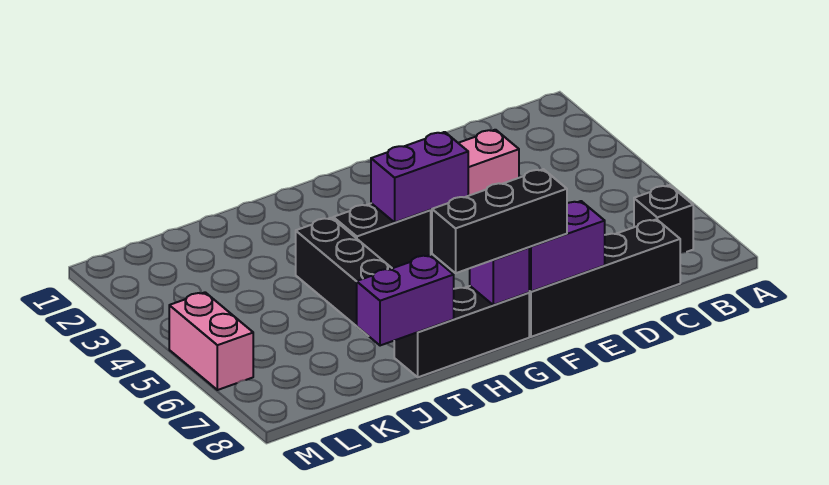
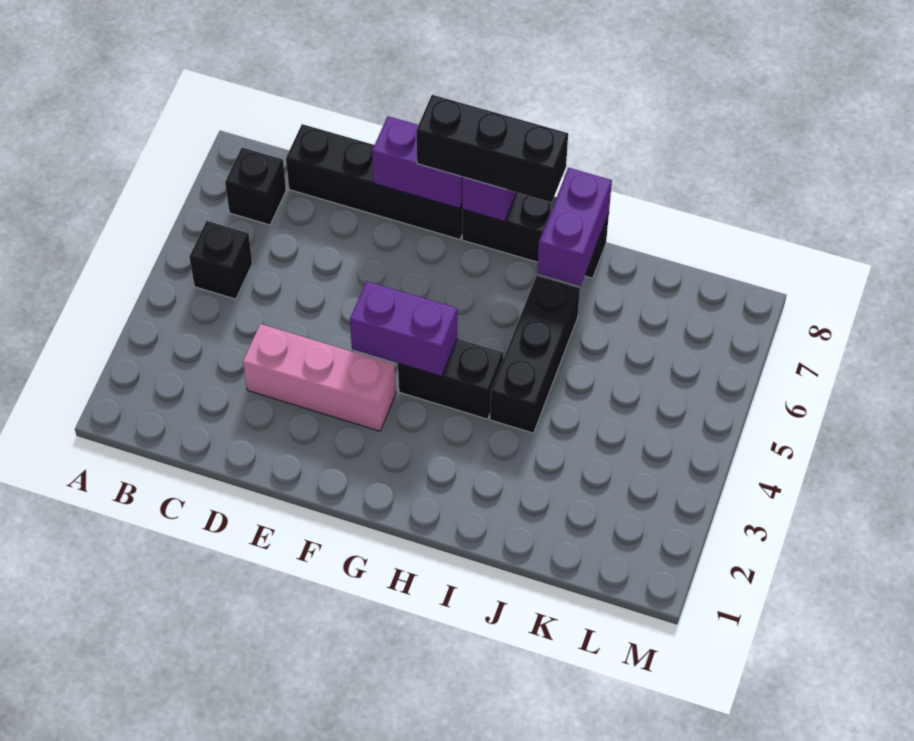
none -> black 1x1 brick [190,221,252,299]
purple 1x2 brick [357,255,454,346] -> purple 1x2 brick turned to [537,168,612,286]
pink 1x2 brick [169,292,253,390] -> none

